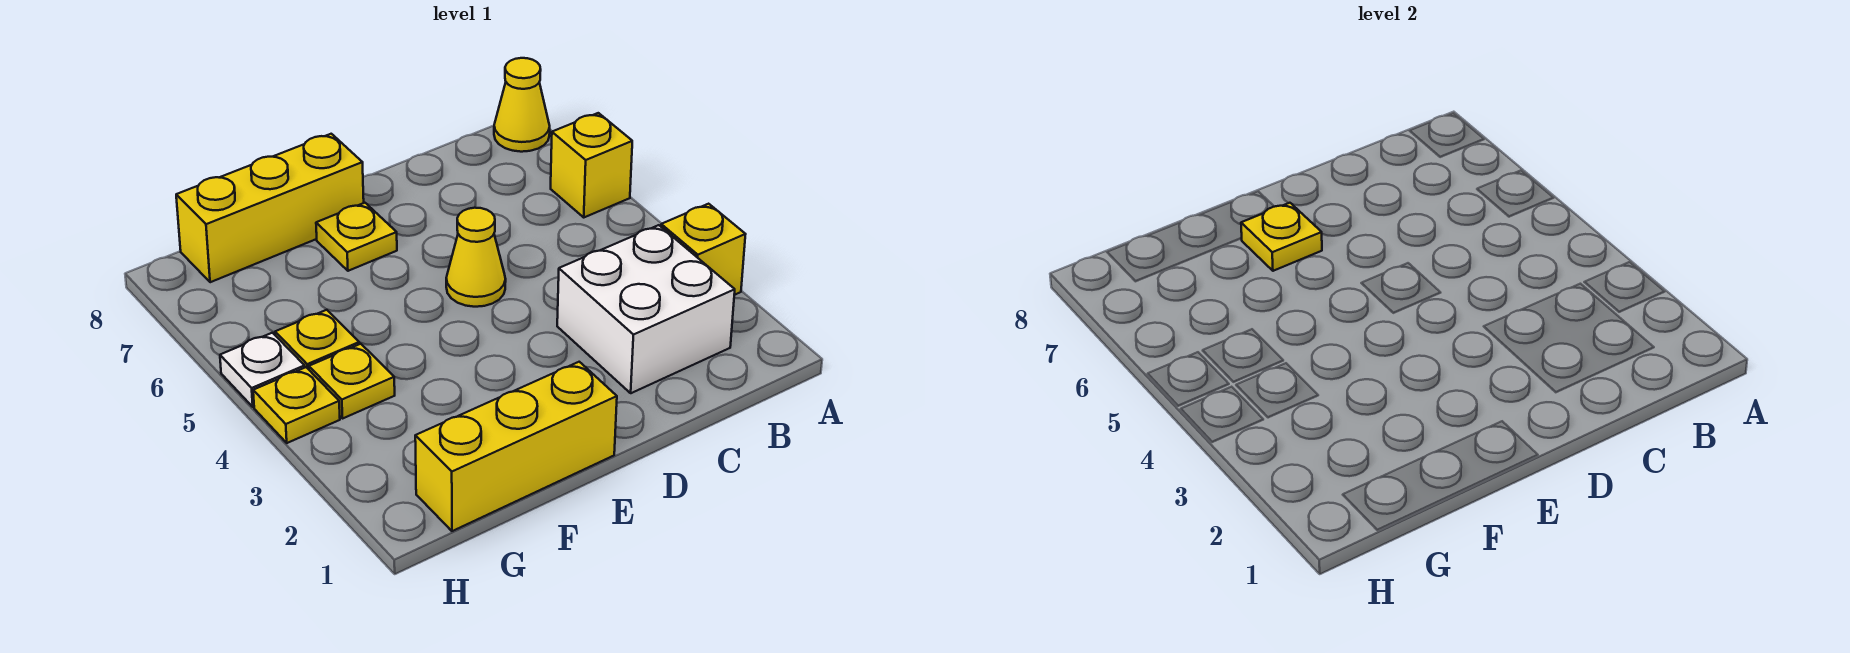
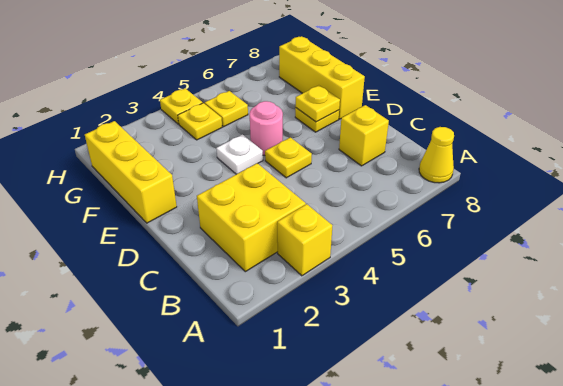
yellow 1x1 brick [551,113,632,217] -> yellow 1x1 brick moved to [339,105,389,166]
white 2x2 brick [557,225,735,393] -> yellow 2x2 brick [197,163,306,272]
yellow 1x1 cone [446,208,506,307] -> yellow 1x1 plate [265,137,312,178]
none -> pink 1x1 round brick [250,101,283,155]
white 1x1 plate [220,333,305,407] -> white 1x1 plate moved to [216,135,263,174]

